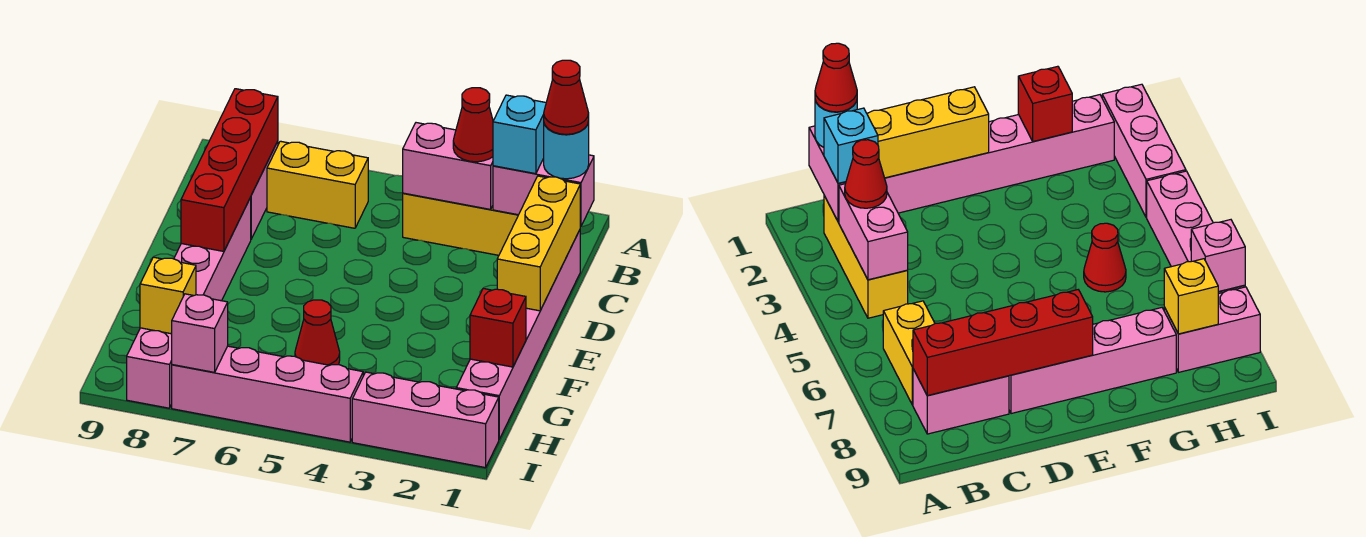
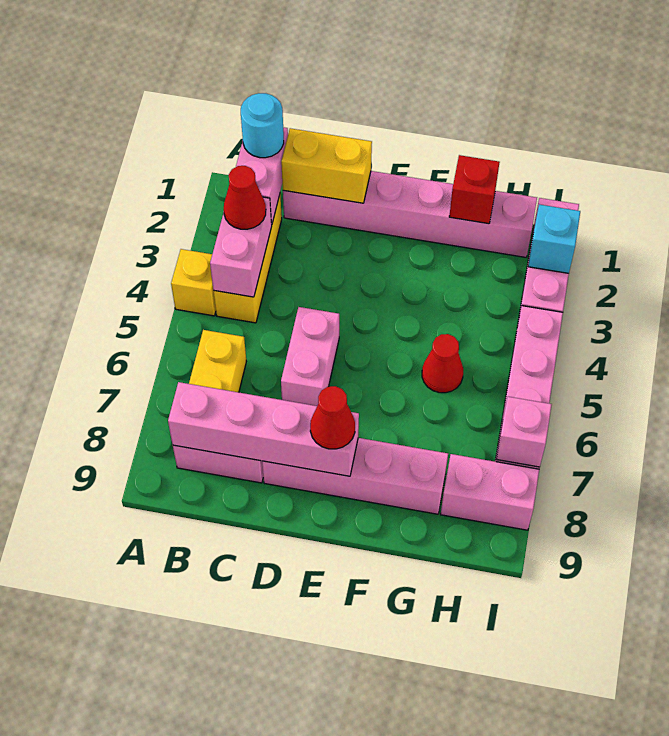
red 1x1 cone [544,60,589,134] -> red 1x1 cone moved to [310,386,355,449]
cyan 1x1 brick [493,95,546,174] -> cyan 1x1 brick moved to [528,204,580,273]
red 1x4 brick [181,89,278,251] -> pink 1x4 brick [168,382,359,476]
yellow 1x3 brick [497,176,580,311] -> yellow 1x2 brick [281,128,372,203]
none -> pink 1x2 brick [281,307,339,406]
yellow 1x1 brick [140,257,196,334] -> yellow 1x1 brick moved to [171,249,216,316]

